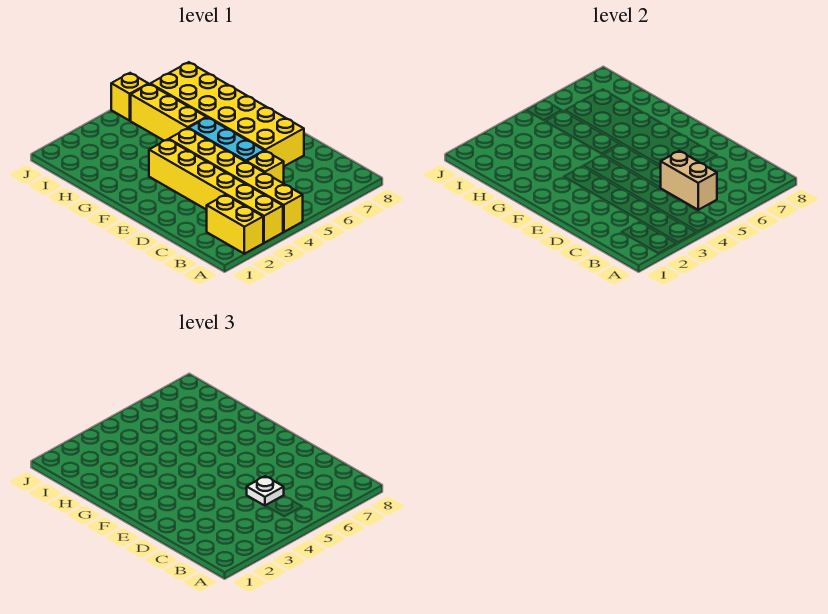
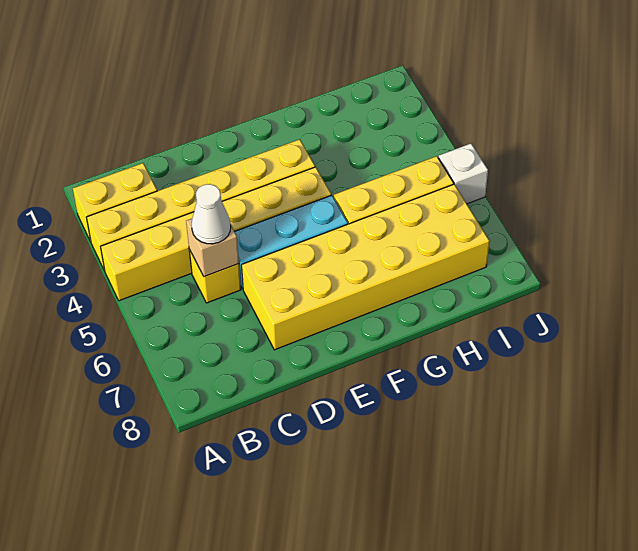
tan 1x2 brick [660,151,717,210] -> tan 1x1 brick [186,219,239,277]
white 1x1 plate [247,476,284,506] -> white 1x1 cone [192,184,231,244]
yellow 1x1 brick [111,73,148,121] -> white 1x1 brick [439,144,488,204]

